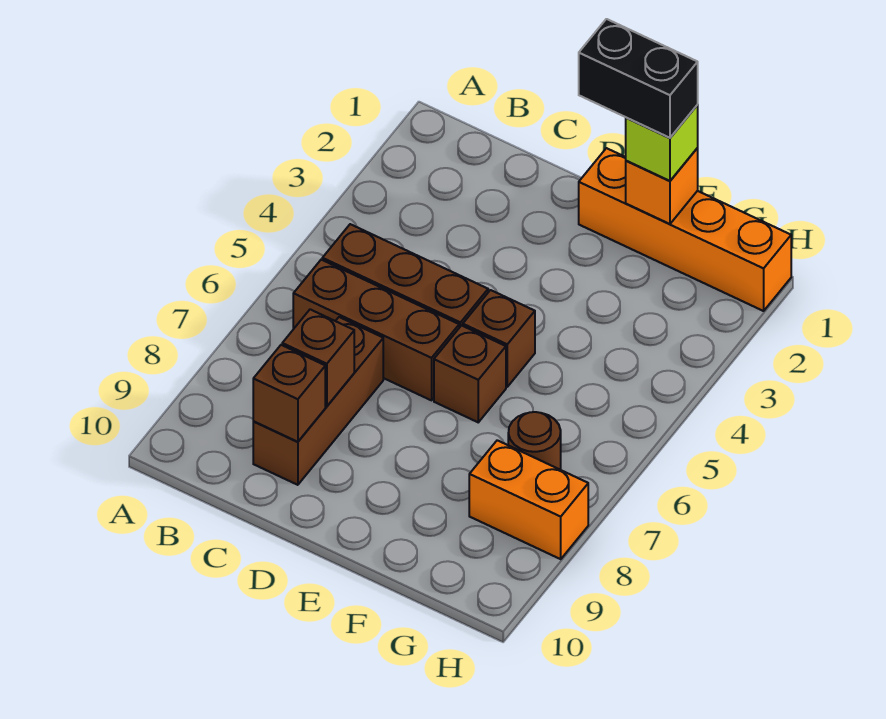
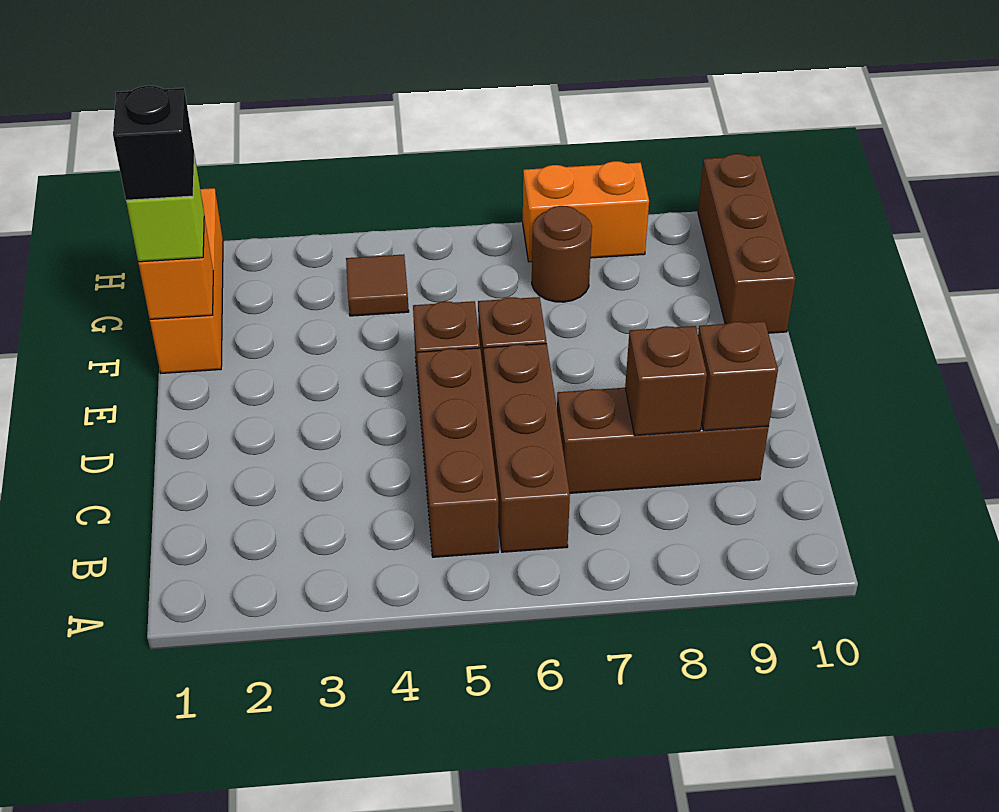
orange 1x4 brick [579,148,791,311] -> orange 1x3 brick [150,188,223,373]
black 1x2 brick [579,19,698,138] -> black 1x1 brick [113,86,194,200]
none -> brown 1x3 brick [698,154,796,333]
none -> brown 1x1 tile [346,255,409,316]
orange 1x2 brick [469,440,588,559] -> orange 1x2 brick turned to [523,161,649,262]

